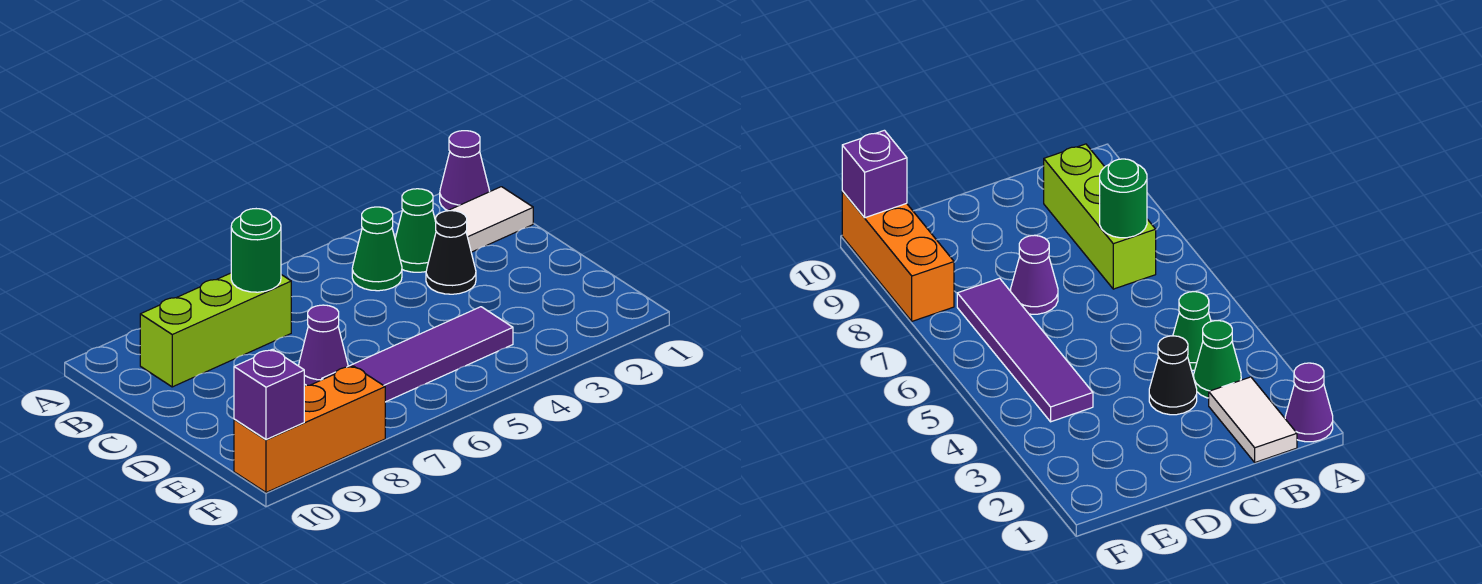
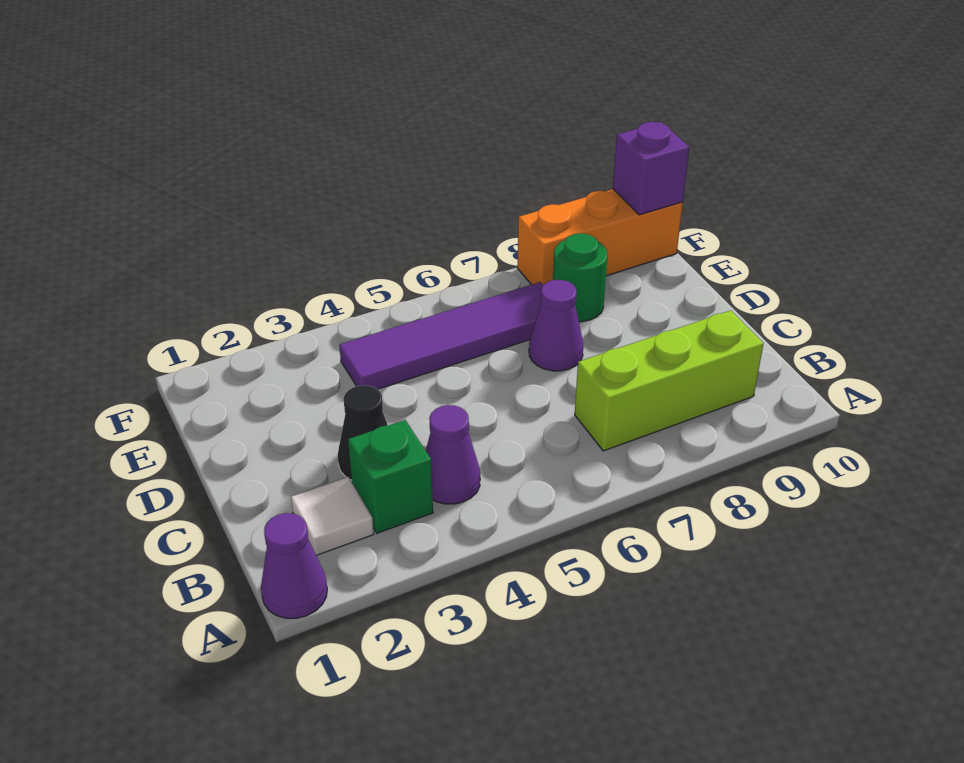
white 1x2 tile [435,187,533,252] -> white 1x1 tile [291,477,374,555]
green 1x1 cone [395,189,436,272] -> green 1x1 brick [348,420,433,533]
green 1x1 cone [352,207,402,291] -> purple 1x1 cone [426,405,480,504]
green 1x1 round brick [231,209,281,292] -> green 1x1 round brick moved to [553,233,607,322]

